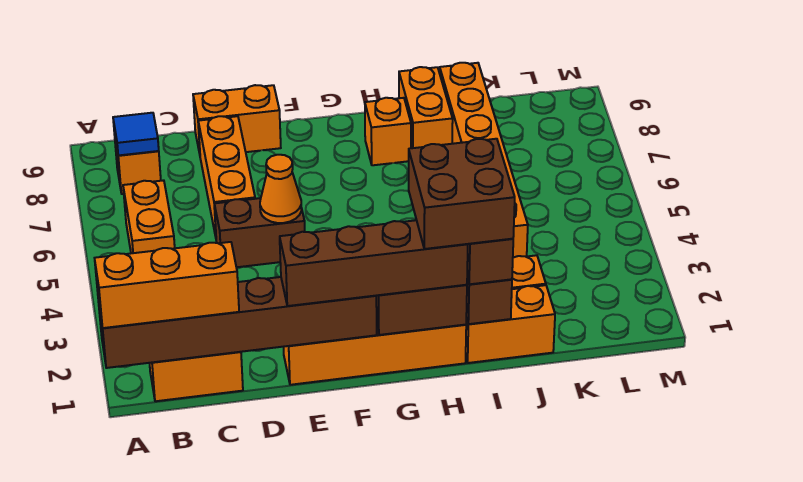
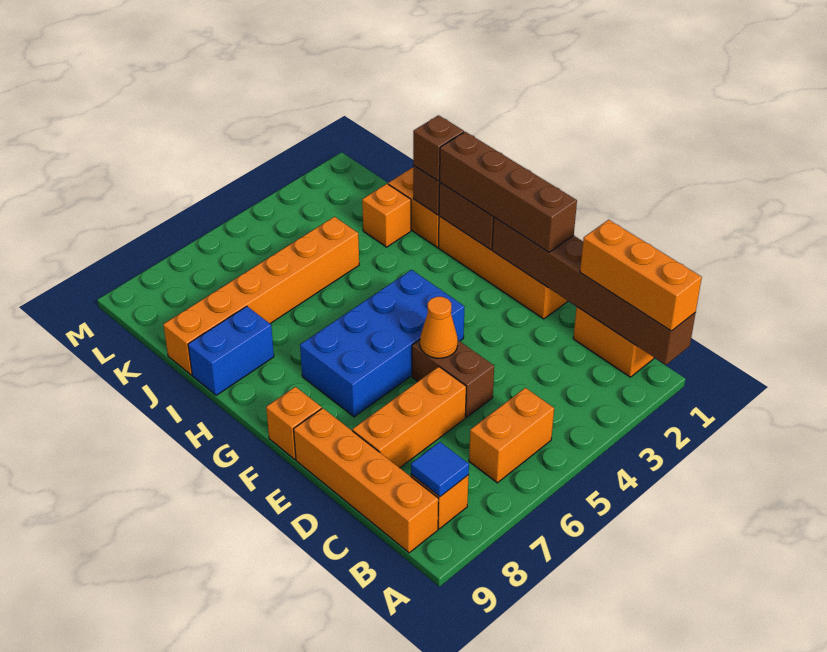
orange 1x2 brick [193,85,281,154] -> orange 1x4 brick [294,408,438,553]
none -> blue 2x4 brick [300,270,465,417]
brown 2x2 brick [409,139,515,249] -> none
orange 1x1 brick [365,98,411,165] -> orange 1x1 brick moved to [266,387,322,459]
orange 1x2 brick [399,67,453,148] -> blue 1x2 brick [188,306,274,395]

